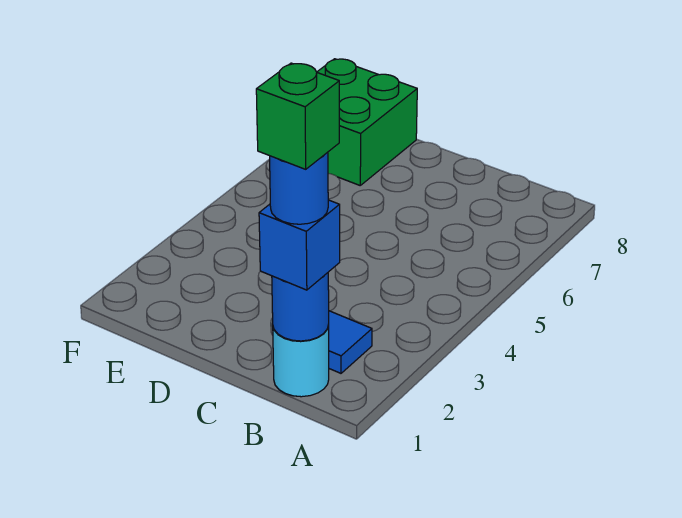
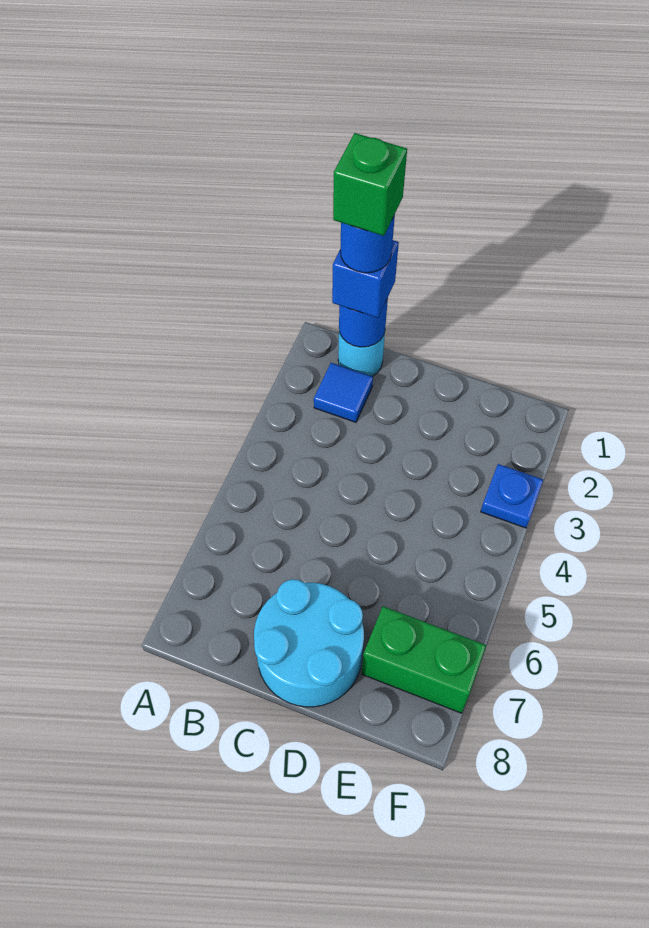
none -> cyan 2x2 round brick [254,579,364,707]
green 2x2 brick [317,59,417,185] -> green 1x2 brick [362,606,486,713]
none -> blue 1x1 plate [481,464,543,528]

